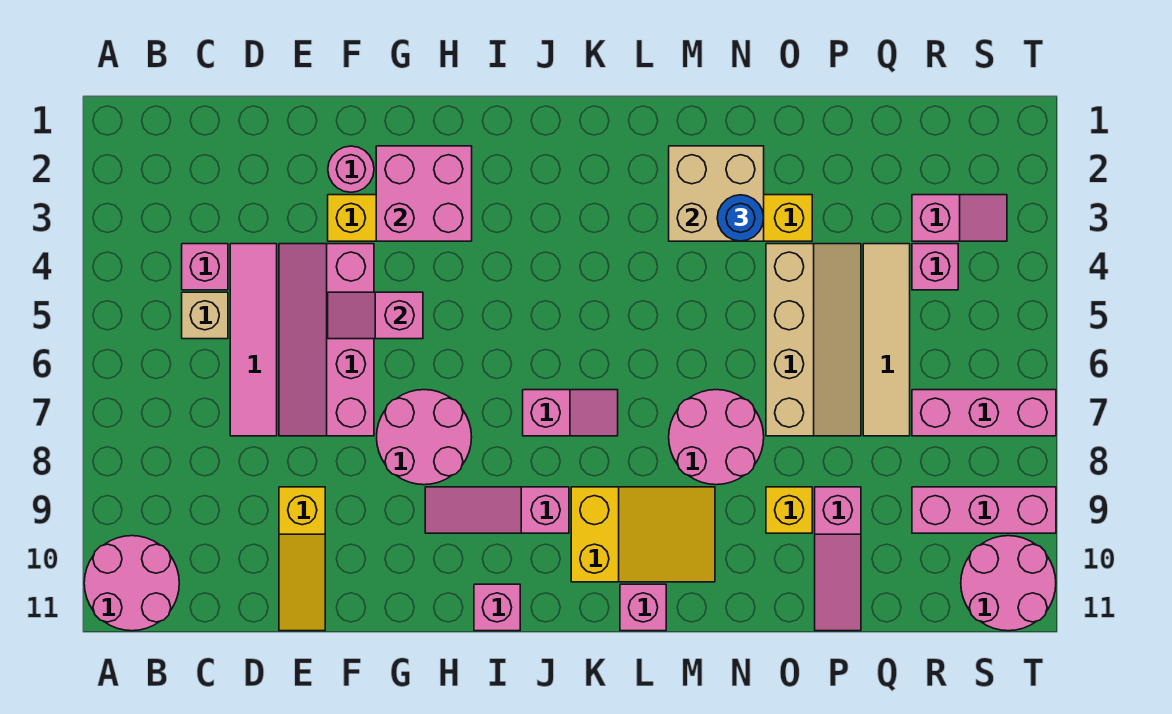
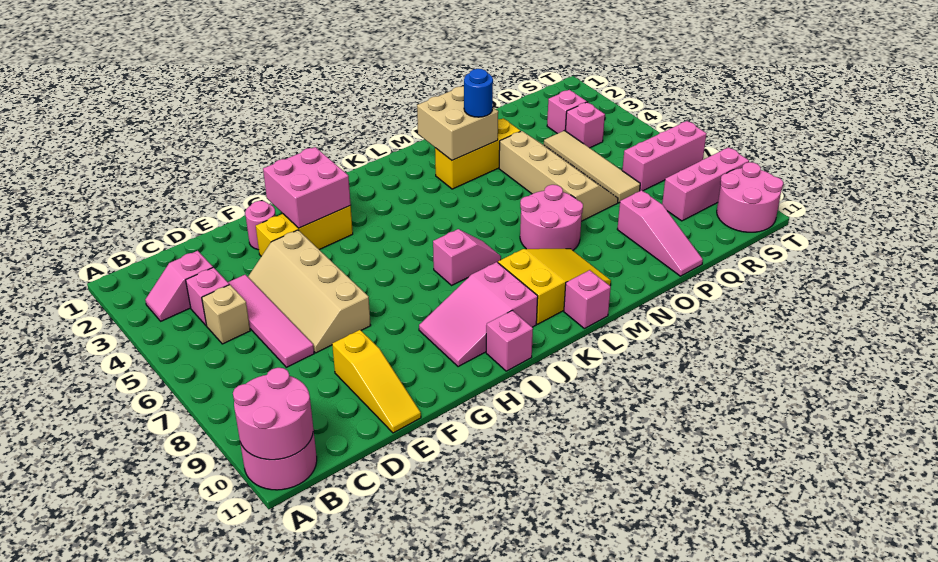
pink 2x4 slope [279,244,374,436] -> tan 2x4 slope [248,230,371,353]
pink 1x2 slope [328,292,423,339] -> pink 1x2 slope moved to [145,251,213,321]
pink 2x2 round brick [377,390,472,485] -> pink 2x2 round brick moved to [233,368,313,460]
pink 1x3 slope [425,487,569,533] -> pink 2x3 slope [419,262,538,367]
yellow 1x1 brick [766,487,812,533] -> none

